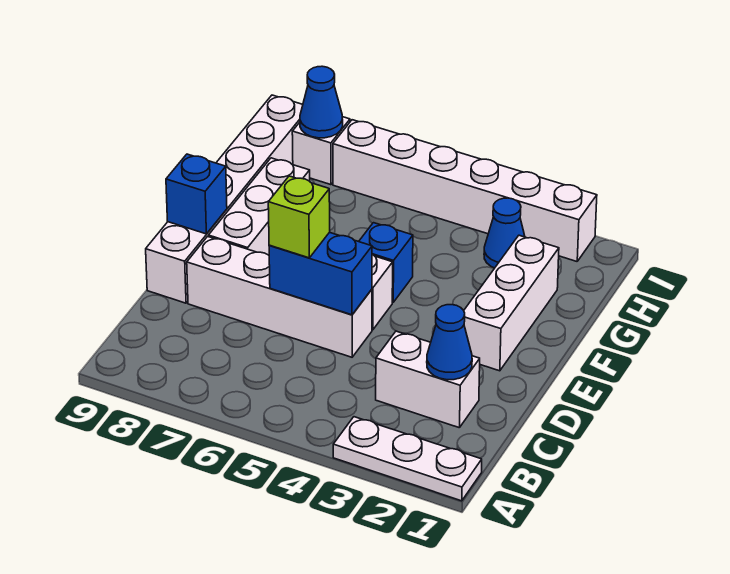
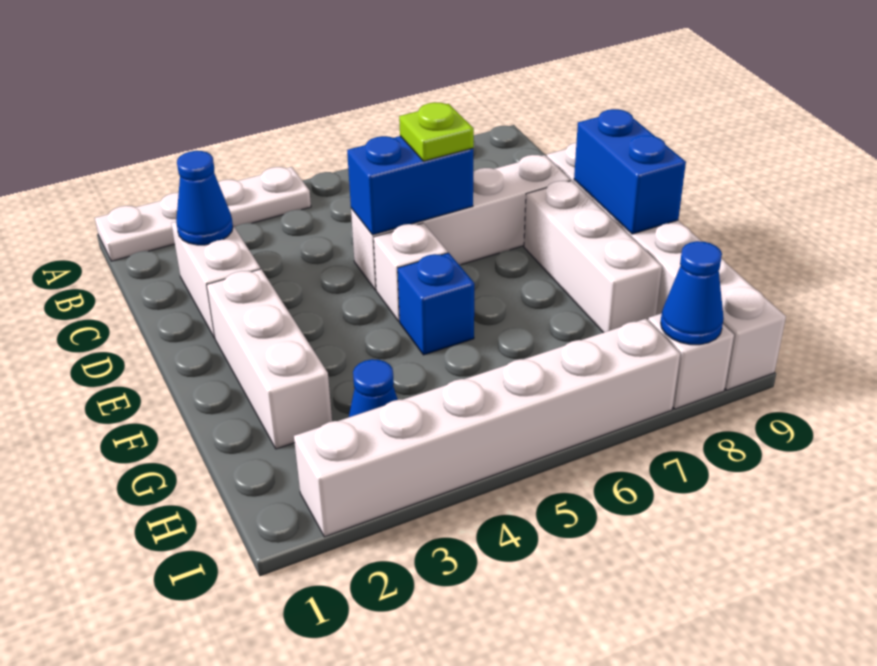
white 1x3 plate [333,417,482,501] -> white 1x4 plate [95,167,311,261]
white 1x2 brick [376,331,480,428] -> white 1x2 brick turned to [171,222,260,338]
lime 1x1 brick [268,176,330,258] -> lime 1x1 plate [399,102,474,161]
blue 1x1 brick [166,154,227,234] -> blue 1x2 brick [574,109,686,234]

